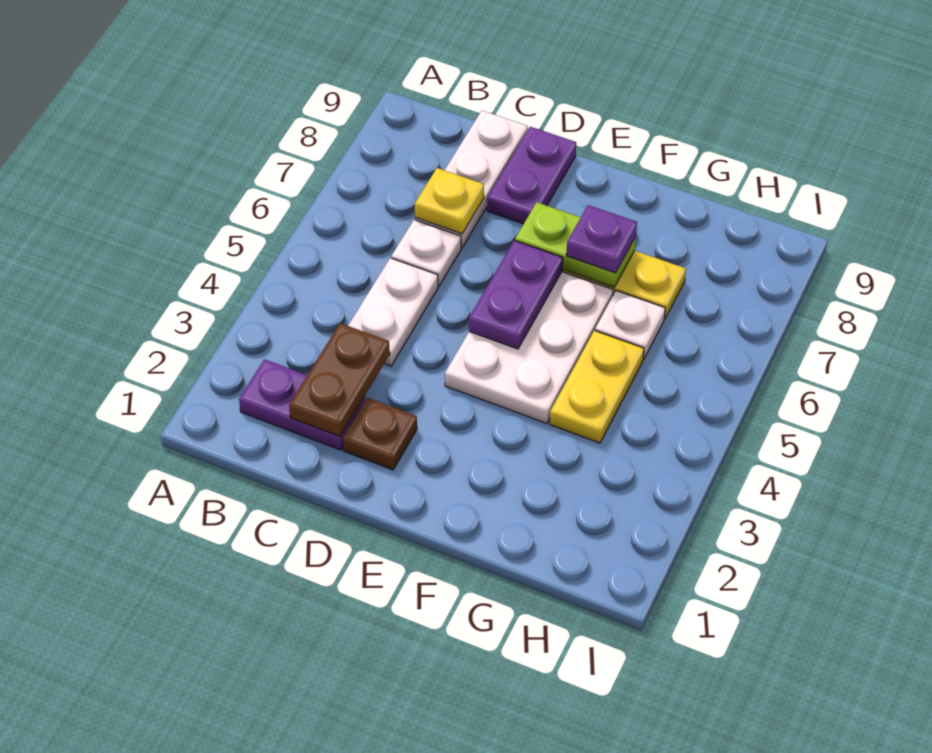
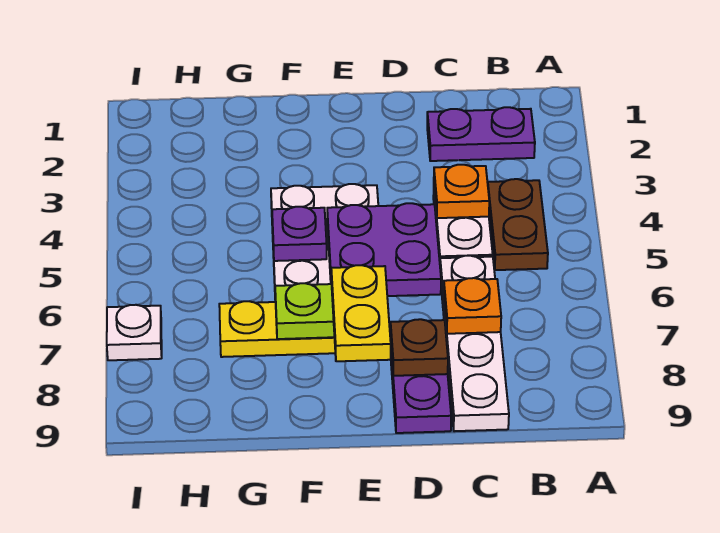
brown 1x2 plate [289,323,390,437] -> brown 1x2 plate moved to [488,179,548,270]
none -> orange 1x1 plate [434,165,489,218]
yellow 1x1 plate [415,168,484,234] -> orange 1x1 plate [444,278,501,334]
brown 1x1 plate [343,398,417,470] -> brown 1x1 plate moved to [390,319,448,376]
purple 1x2 plate [469,240,563,349] -> purple 2x2 plate [327,203,441,296]
purple 1x1 plate [566,205,637,273] -> purple 1x1 plate moved to [272,207,327,261]
yellow 1x2 plate [550,331,644,443] -> yellow 1x2 plate moved to [331,265,391,361]
white 1x1 plate [595,291,665,360] -> white 1x1 plate moved to [107,305,162,360]

